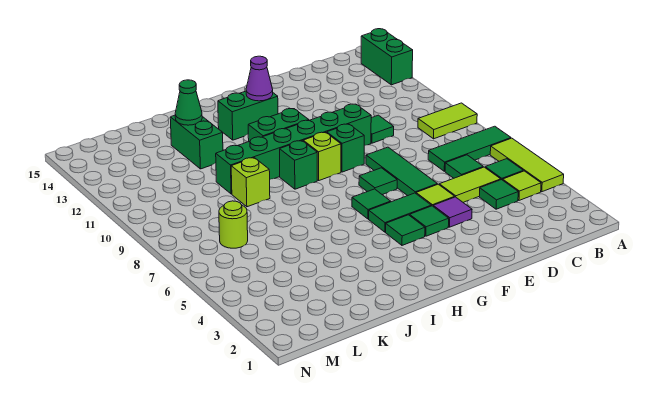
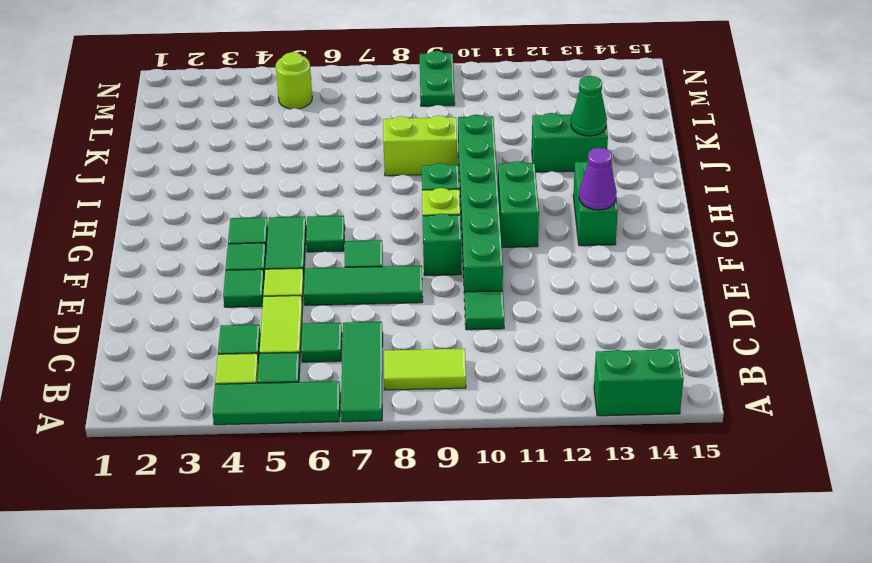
lime 1x3 tile [490,138,564,192] -> green 1x3 tile [213,381,340,425]
lime 1x2 tile [418,103,477,139] -> lime 1x2 tile turned to [384,349,466,390]
purple 1x1 tile [433,197,472,227] -> green 1x1 tile [223,269,264,307]
lime 1x1 brick [231,158,270,207] -> lime 1x2 brick [383,115,457,176]
lime 1x1 round brick [219,201,248,248] -> lime 1x1 round brick moved to [276,52,312,109]
none -> green 1x2 plate [420,51,455,106]

